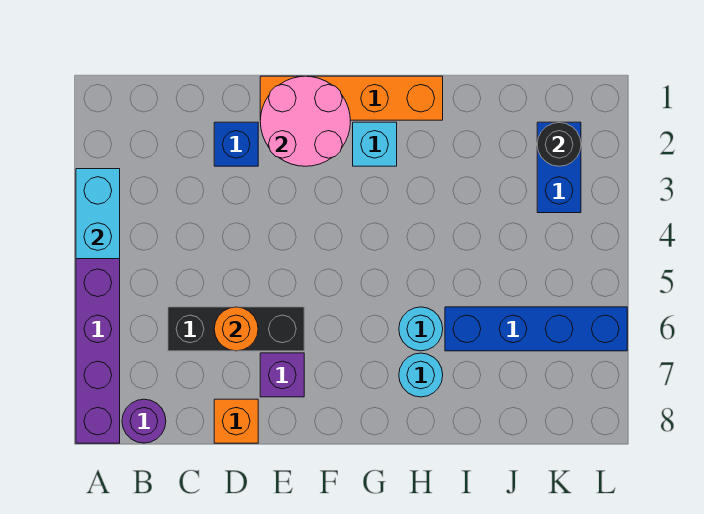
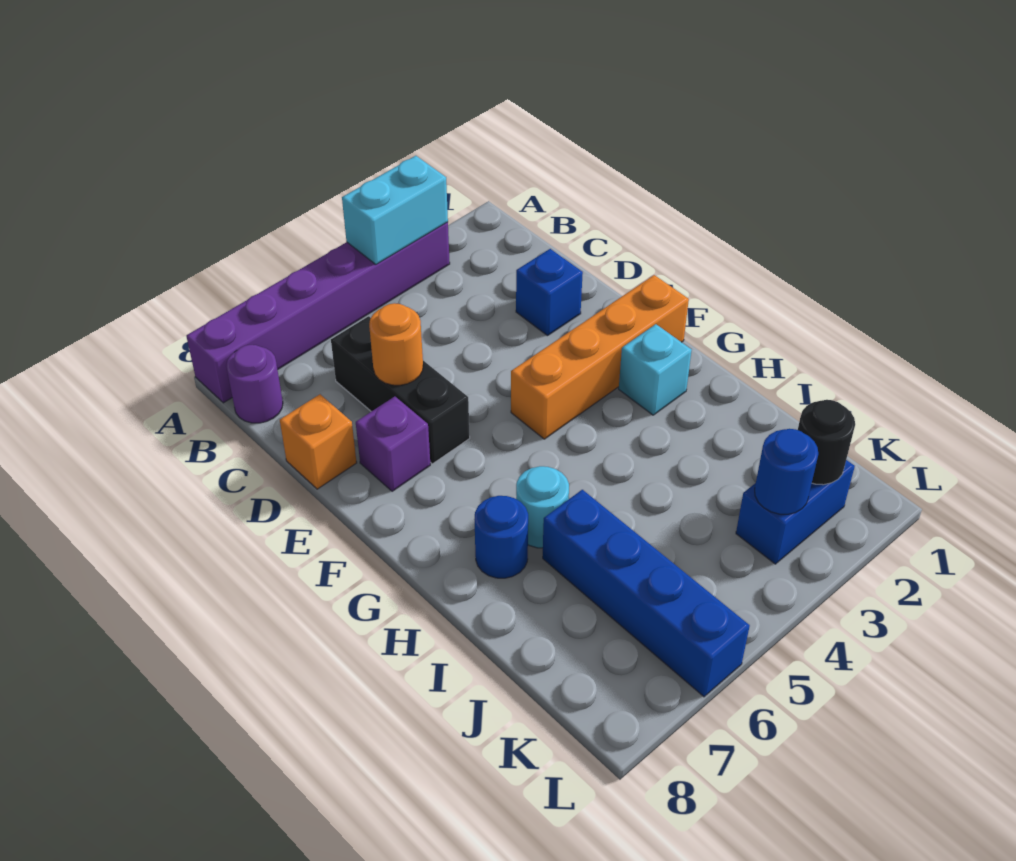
orange 1x4 brick [260,76,443,120] -> orange 1x4 brick turned to [511,275,689,439]
pink 2x2 round brick [260,76,350,166] -> none
cyan 1x1 round brick [399,353,443,397] -> blue 1x1 round brick [474,496,528,578]
none -> blue 1x1 round brick [755,429,818,514]

